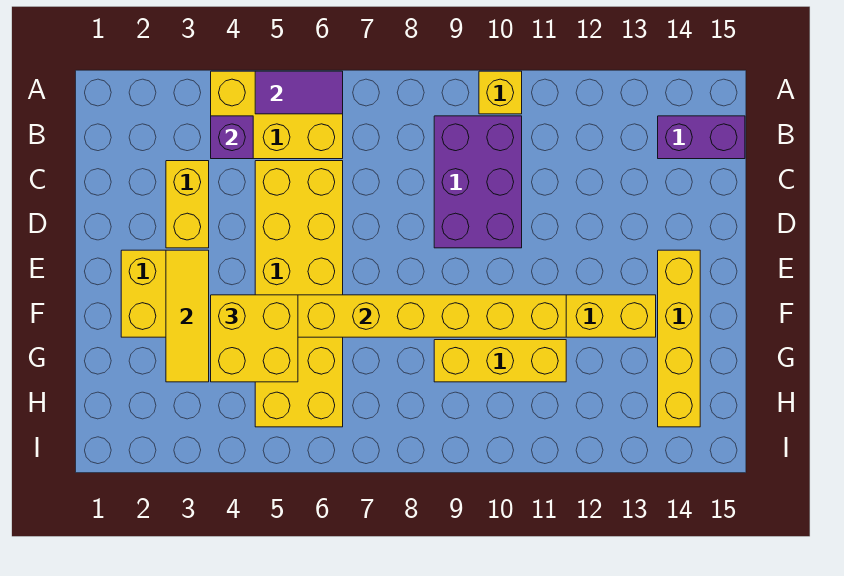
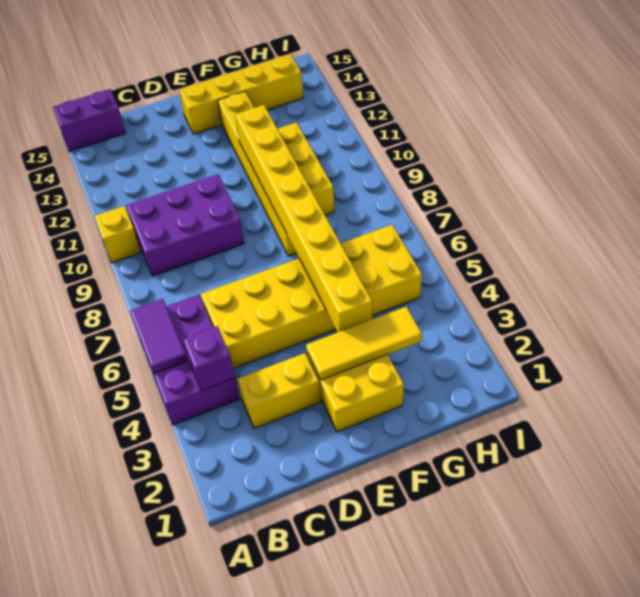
yellow 2x3 brick [211,71,343,159] -> purple 2x3 brick [137,295,240,425]
purple 1x2 brick [658,116,745,159] -> purple 1x2 brick turned to [53,89,126,151]
yellow 2x2 brick [211,295,298,382] -> none

